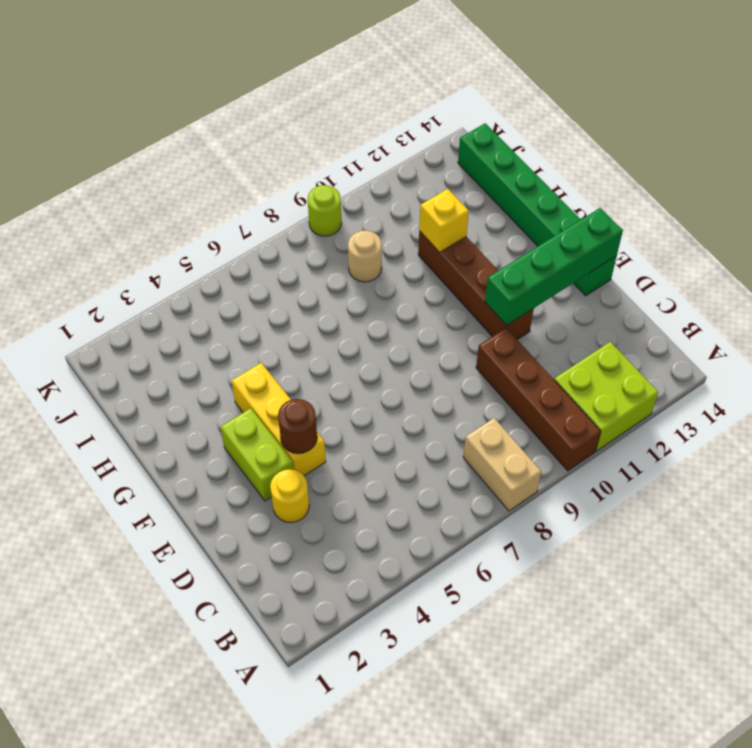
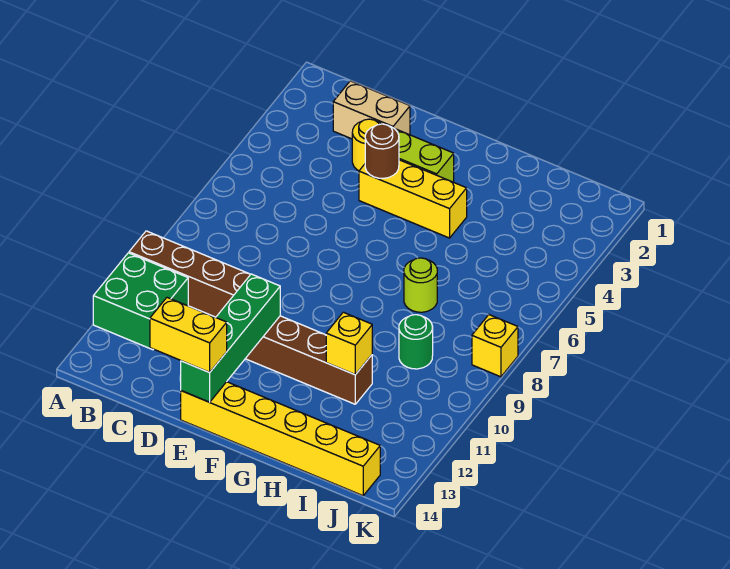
tan 1x2 brick [463,418,541,511] -> tan 1x2 brick moved to [333,81,410,139]
lime 2x2 brick [554,342,658,451] -> green 2x2 brick [93,253,188,350]
none -> yellow 1x2 brick [150,298,227,372]
green 1x6 brick [458,123,617,296] -> yellow 1x6 brick [181,382,380,496]
tan 1x1 round brick [348,231,382,282] -> green 1x1 round brick [399,315,433,369]
none -> yellow 1x1 brick [472,315,518,377]
lime 1x1 round brick [308,185,341,236] -> lime 1x1 round brick moved to [404,258,437,312]

